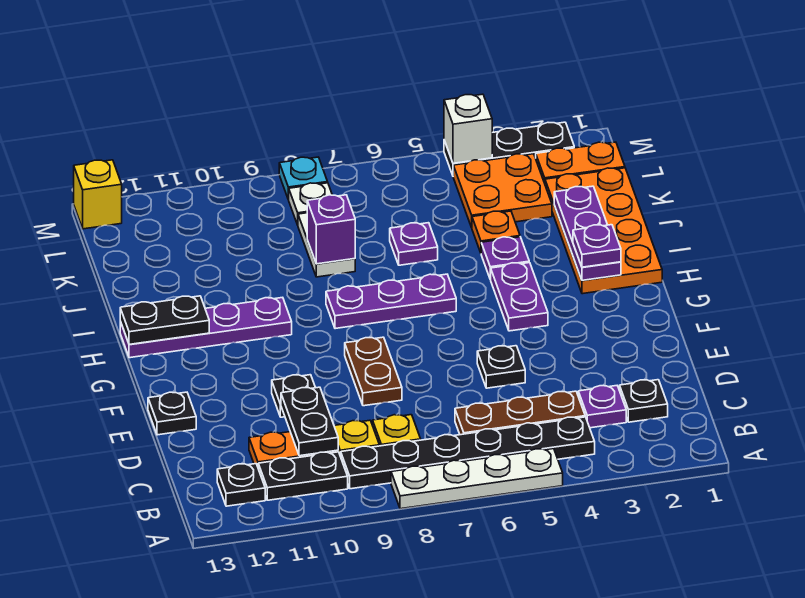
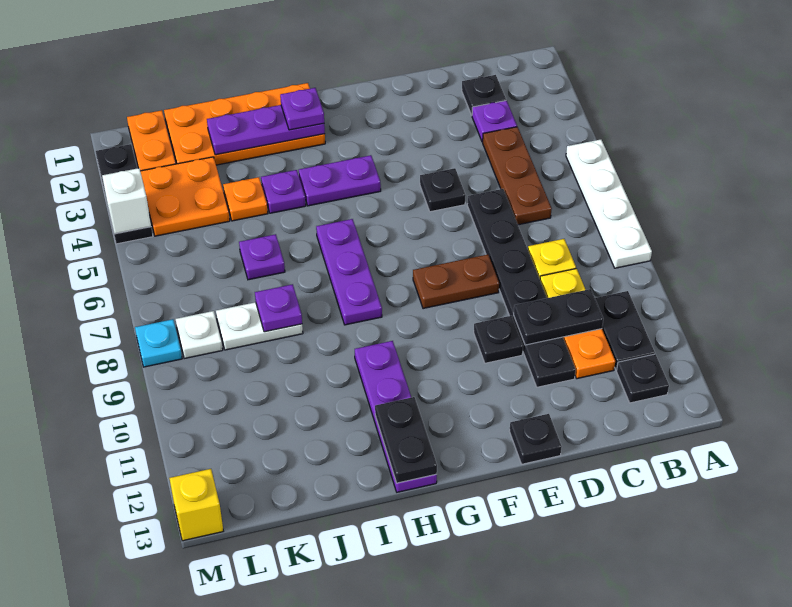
black 1x6 plate [341,417,595,489] -> black 1x6 plate moved to [467,189,576,387]
purple 1x1 brick [307,195,355,264] -> purple 1x1 plate [255,284,302,332]

